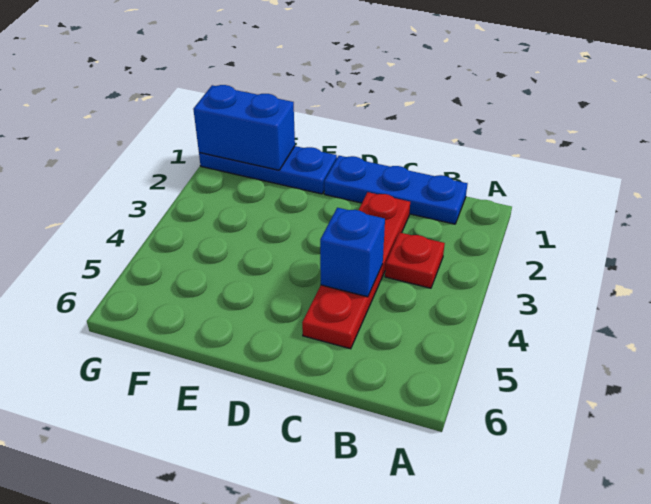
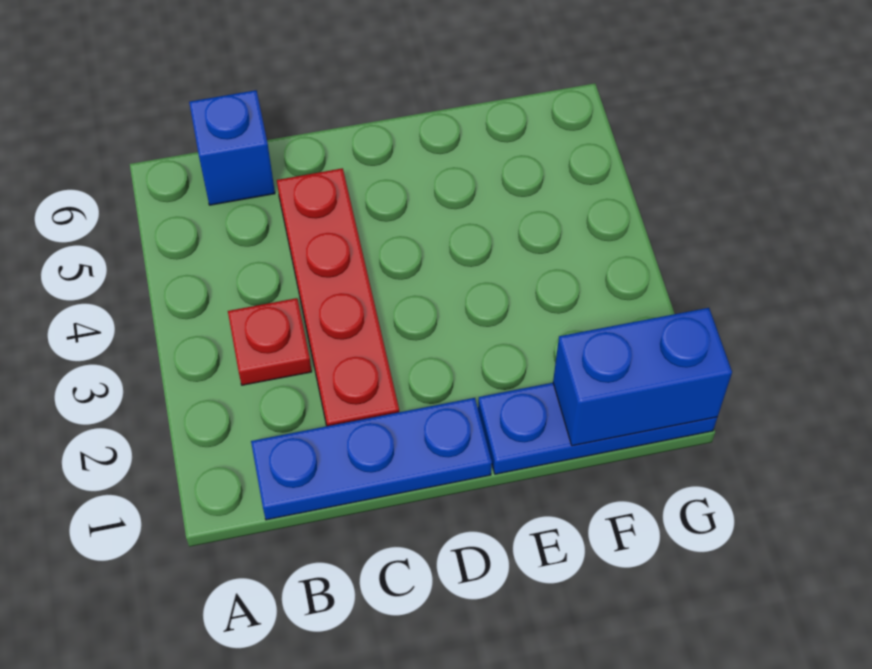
blue 1x1 brick [320,208,385,297] -> blue 1x1 brick moved to [189,90,275,205]

